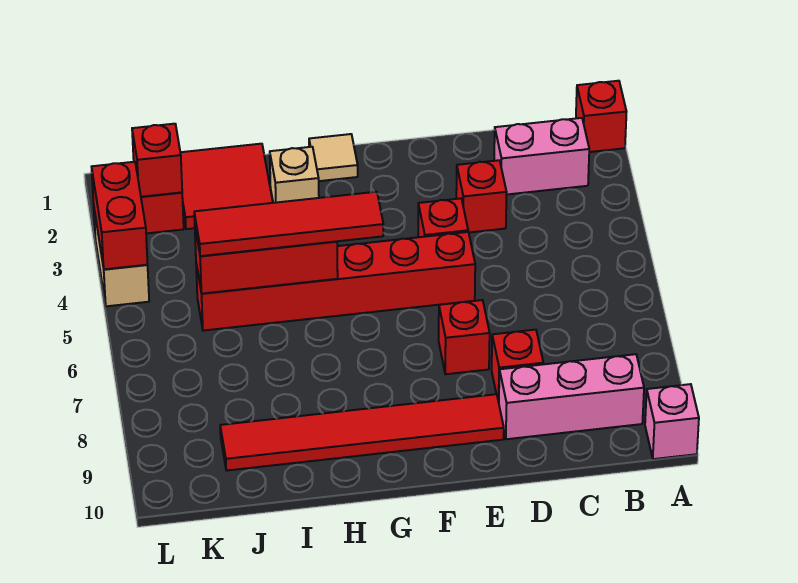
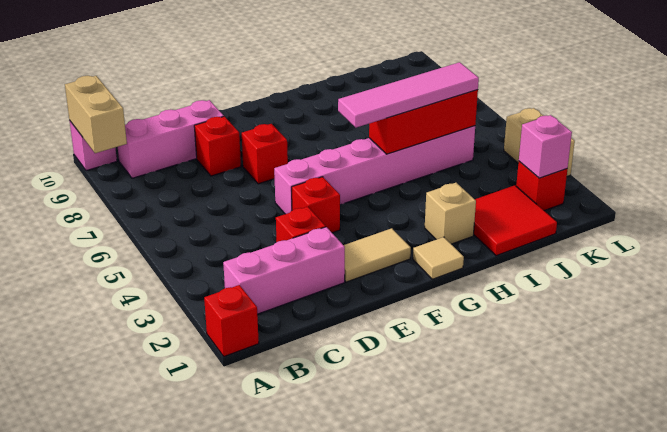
none -> tan 1x2 brick [65,76,127,153]
pink 1x2 brick [494,118,589,195] -> pink 1x3 brick [223,227,345,314]
none -> tan 1x2 tile [344,228,411,282]
red 1x6 brick [196,232,475,331] -> pink 1x6 brick [274,126,475,214]
red 1x6 tile [220,394,504,471] -> none
red 1x4 tile [194,192,383,256] -> pink 1x4 tile [338,62,479,128]
red 1x1 brick [132,124,182,197] -> pink 1x1 brick [519,115,572,178]
red 1x2 brick [92,162,148,269] -> none

